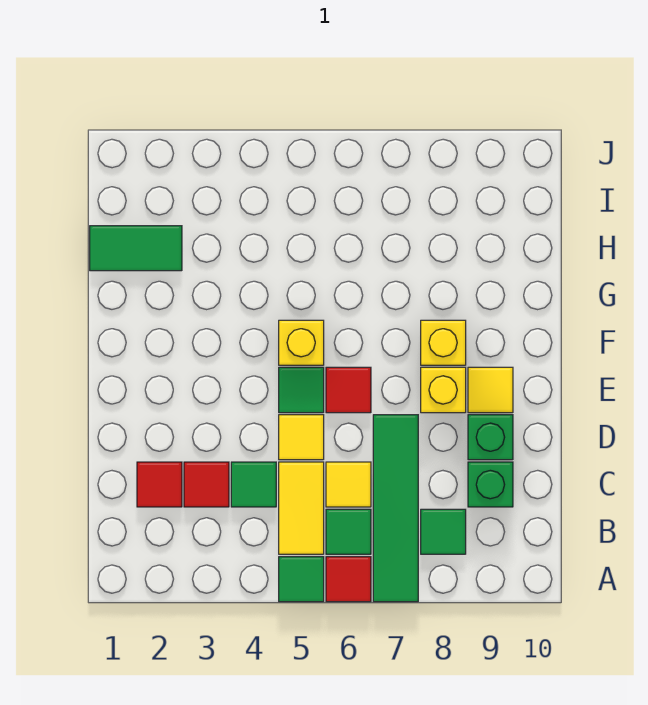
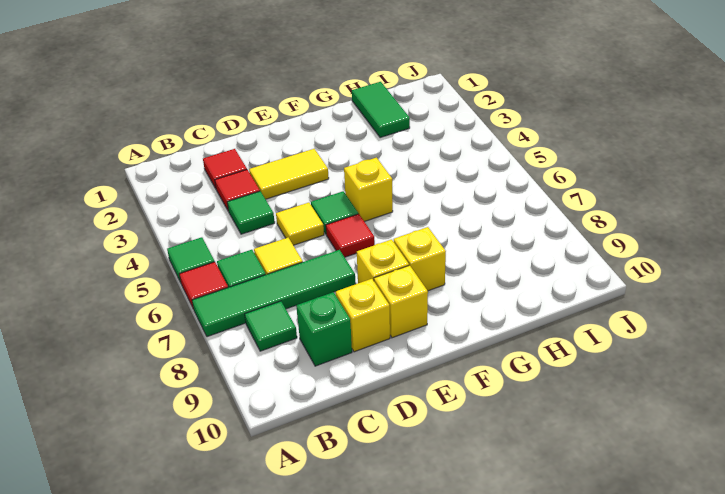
yellow 1x2 tile [279,462,324,554] -> yellow 1x2 tile moved to [249,149,329,199]
green 1x1 brick [468,415,513,460] -> yellow 1x1 brick [336,279,390,352]
yellow 1x1 tile [468,367,513,413] -> yellow 1x1 brick [374,265,428,338]

